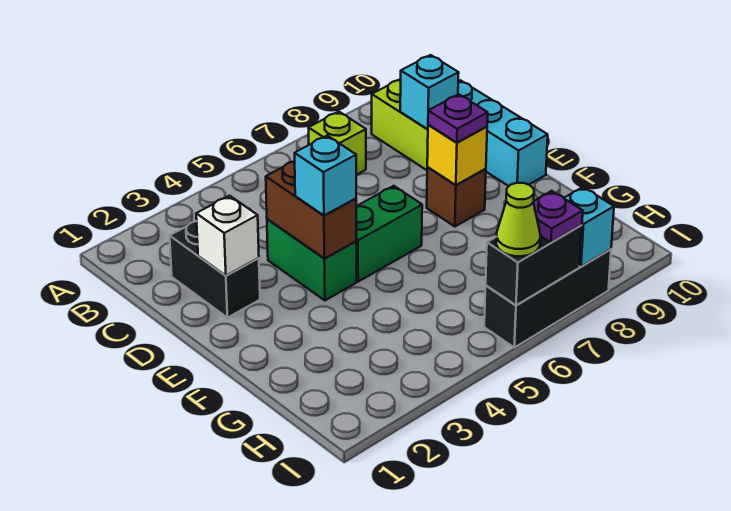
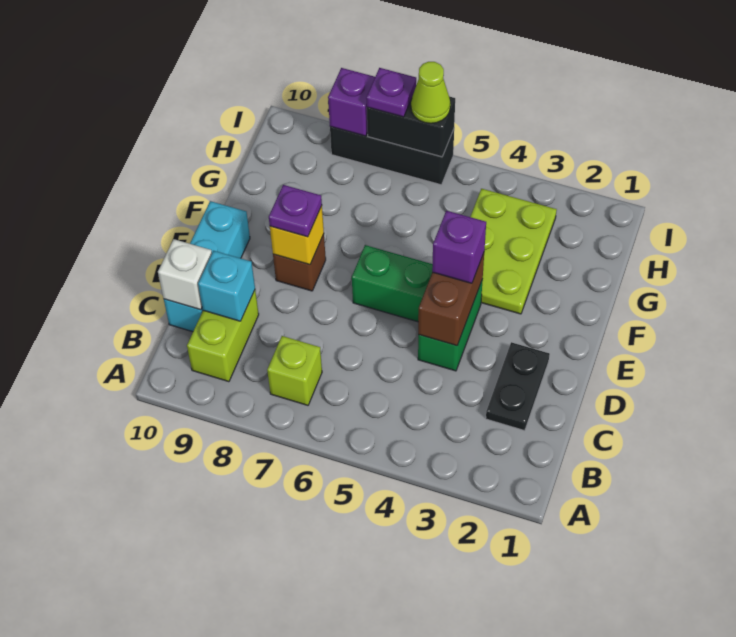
black 1x2 brick [170,221,260,318] -> black 1x2 plate [486,342,550,431]
white 1x1 brick [196,196,259,276] -> white 1x1 brick moved to [158,239,212,310]
cyan 1x1 brick [295,136,356,215] -> purple 1x1 brick [432,211,486,283]
none -> lime 2x3 plate [470,189,557,314]
cyan 1x1 brick [564,187,614,266] -> purple 1x1 brick [328,68,375,136]

